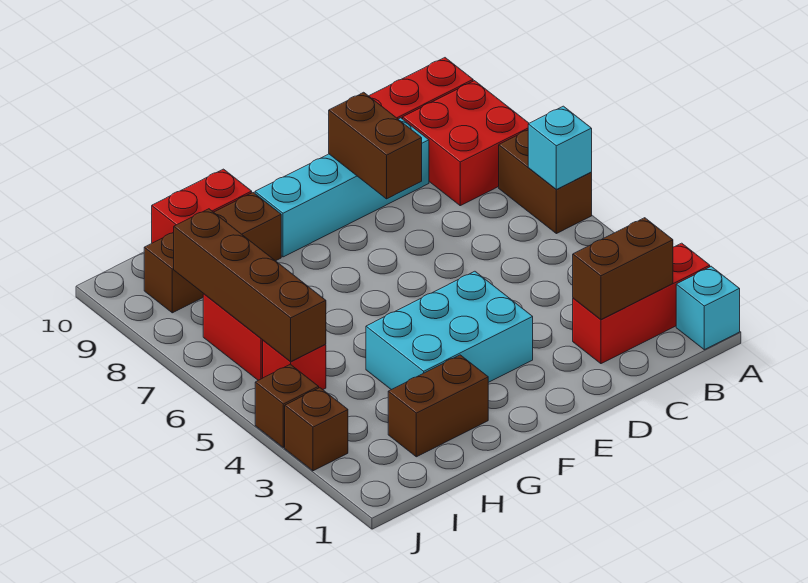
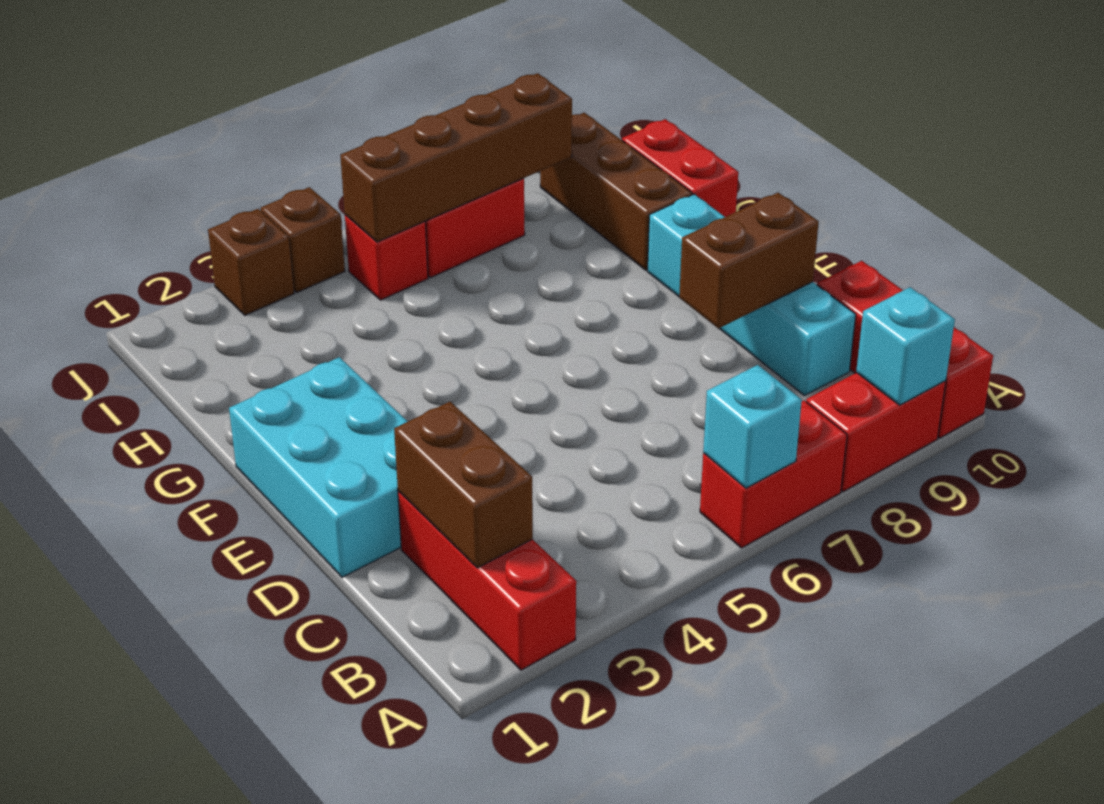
cyan 1x1 brick [676,266,740,350] -> cyan 1x1 brick moved to [856,287,955,405]
brown 1x2 brick [499,130,592,234] -> red 1x2 brick [700,400,847,548]
red 2x2 brick [403,81,529,206] -> red 1x2 brick [806,373,946,492]
cyan 2x3 brick [366,271,533,390] -> cyan 2x3 brick moved to [229,357,408,577]
brown 1x2 brick [388,355,488,457] -> none

